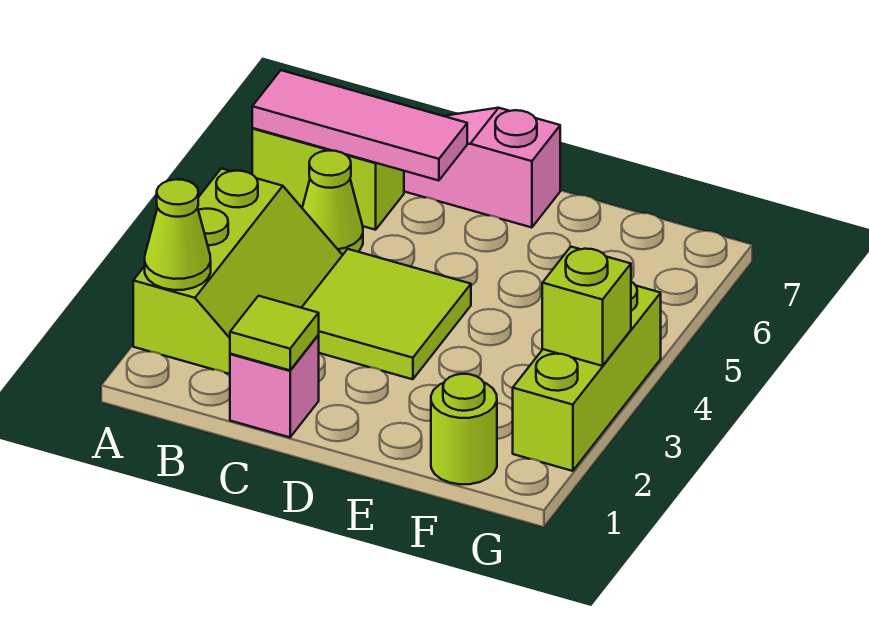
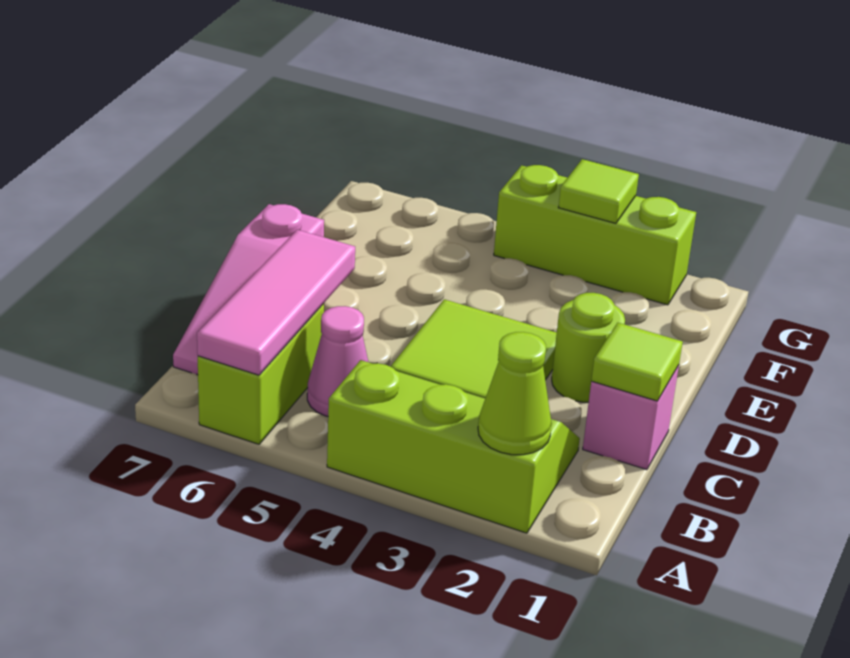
lime 1x1 cone [302,150,363,255] -> pink 1x1 cone [307,306,368,416]
lime 1x1 round brick [431,374,497,484] -> lime 1x1 round brick moved to [552,293,625,402]
lime 1x1 brick [542,247,631,366] -> lime 1x1 tile [558,159,639,223]

